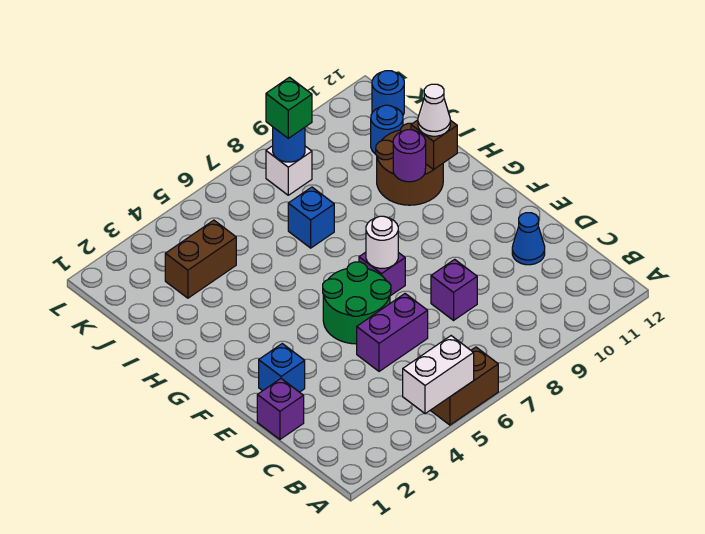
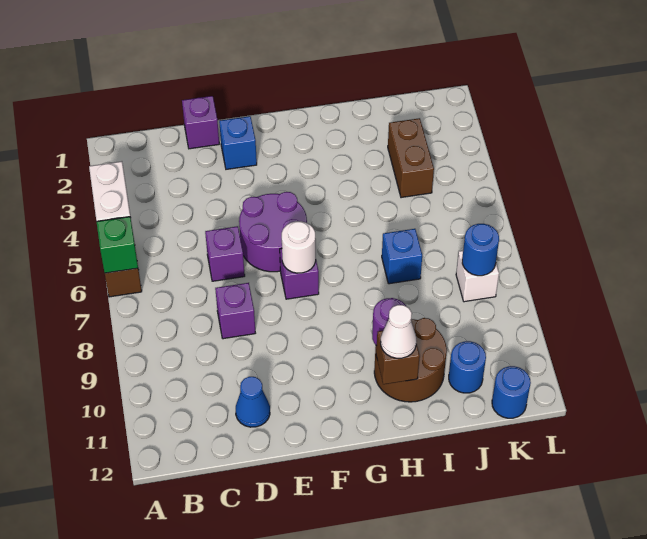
purple 1x2 brick [357,294,428,371] -> purple 1x1 brick [205,226,245,281]
green 2x2 round brick [323,262,391,344] -> purple 2x2 round brick [239,192,307,272]
green 1x1 brick [266,77,312,138] -> green 1x1 brick moved to [97,217,138,273]

